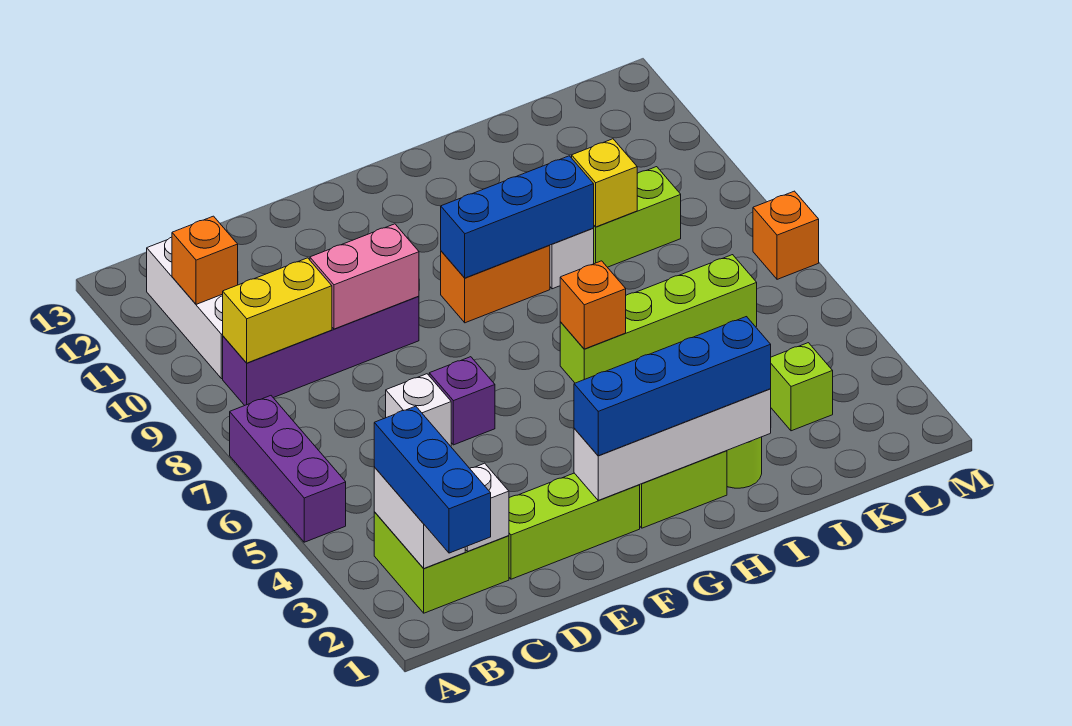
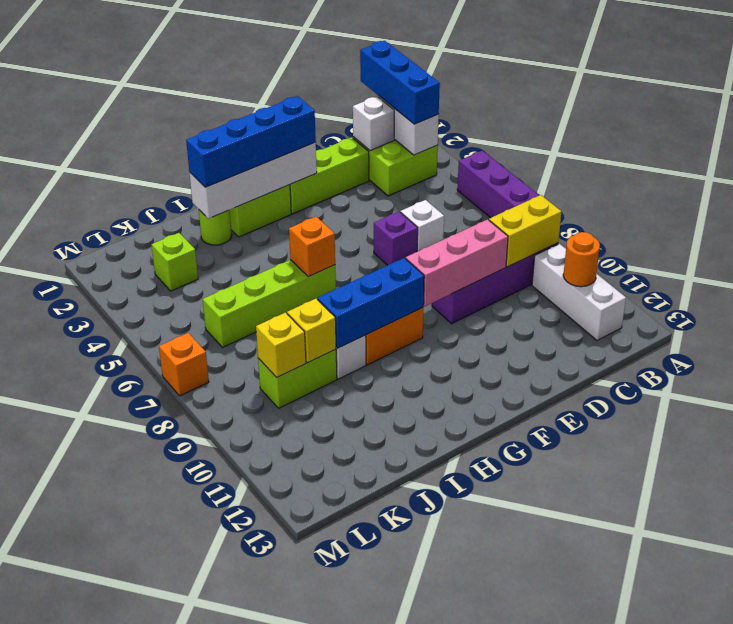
orange 1x1 brick [172,216,238,304] -> orange 1x1 round brick [563,232,600,287]
pink 1x2 brick [310,224,419,329] -> pink 1x3 brick [406,219,508,306]
none -> yellow 1x1 brick [256,313,306,377]

